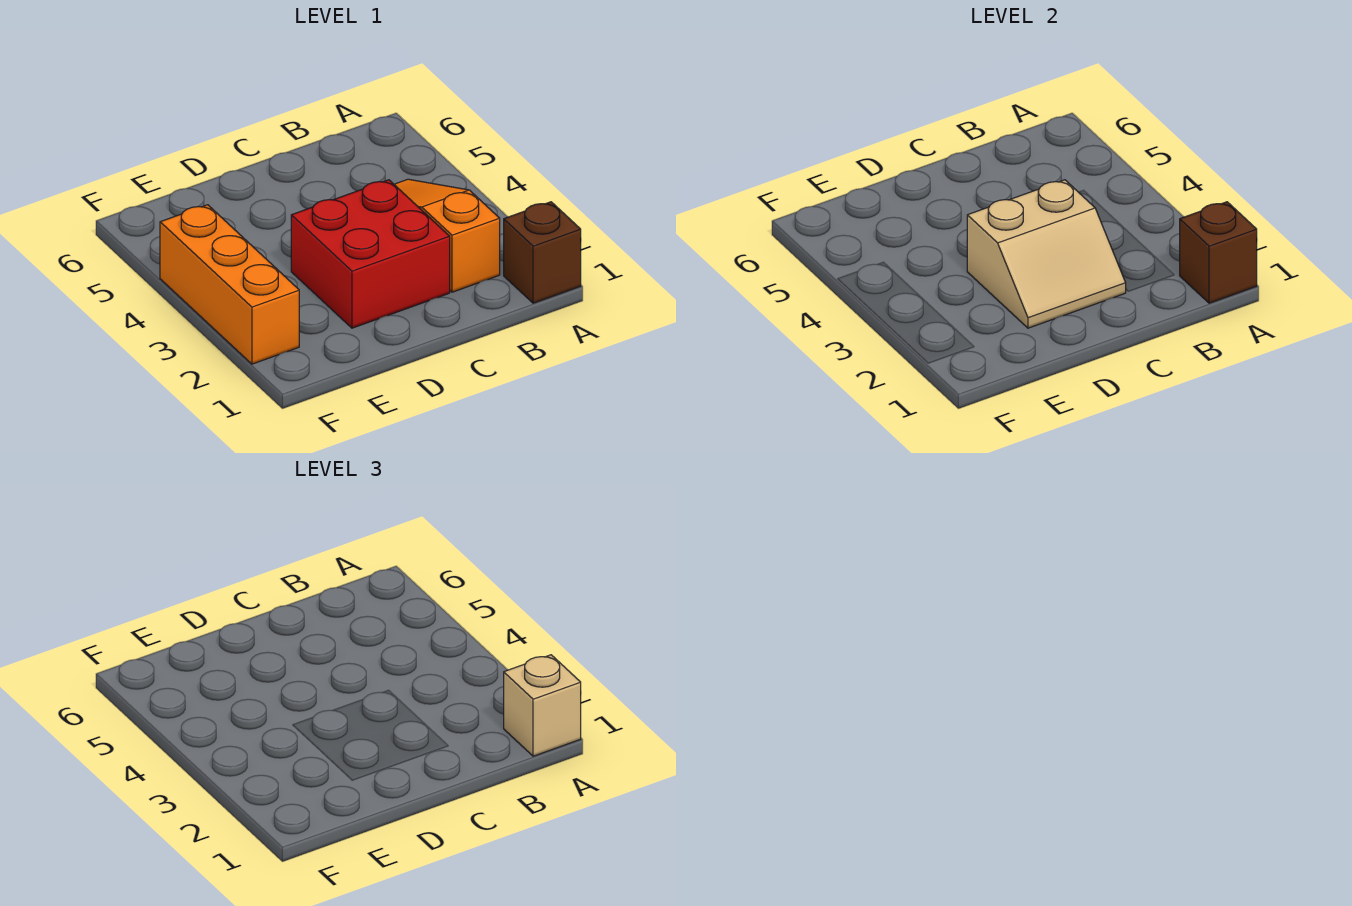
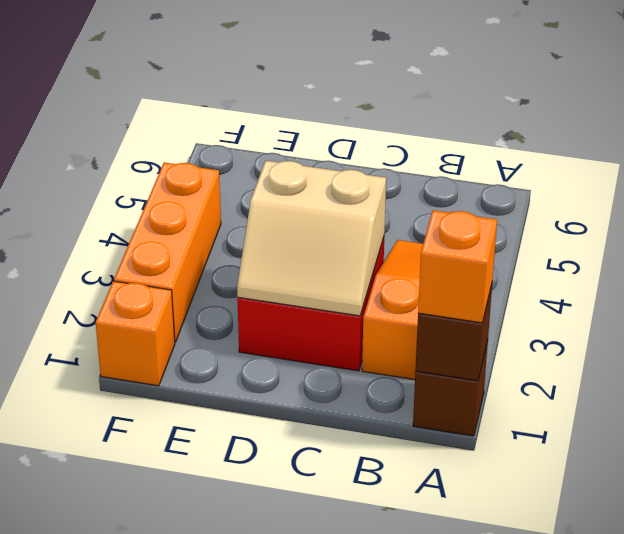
tan 1x1 brick [504,655,581,756] -> orange 1x1 brick [418,210,497,323]
none -> orange 1x1 brick [96,281,175,386]

